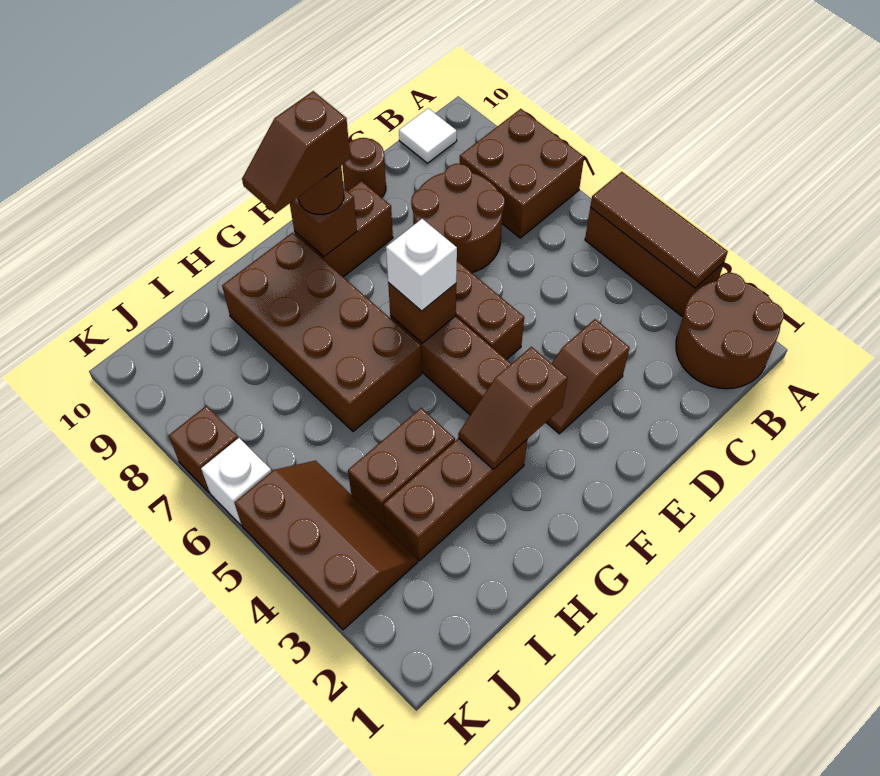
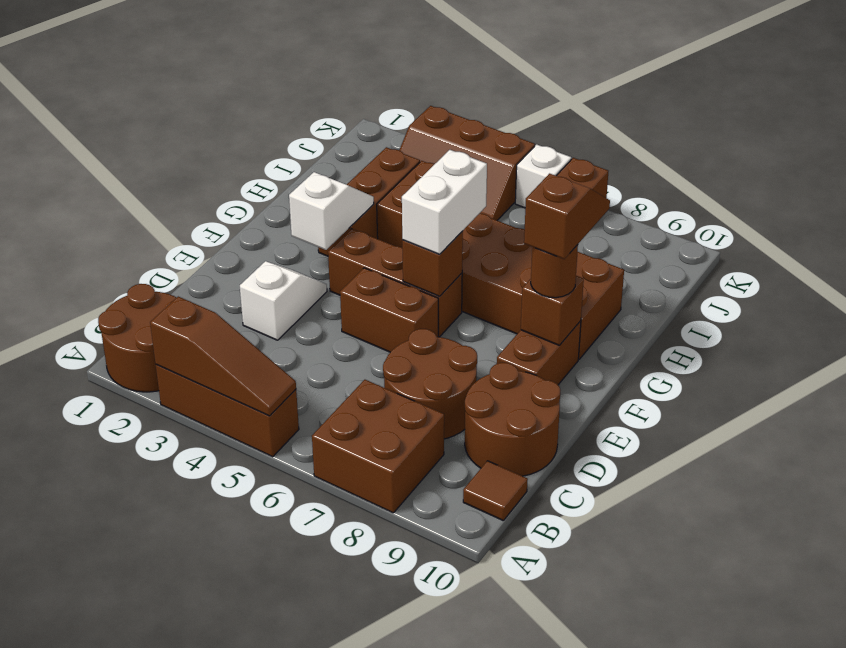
brown 1x3 tile [590,172,728,288] -> brown 1x3 slope [150,297,296,416]
white 1x1 tile [399,108,457,163] -> brown 1x1 tile [463,461,528,520]
brown 1x2 slope [546,319,630,434] -> white 1x2 slope [240,261,327,340]
brown 1x1 round brick [342,138,386,198] -> brown 2x2 round brick [465,363,560,476]
brown 1x2 slope [458,347,568,469] -> white 1x2 slope [289,172,374,250]
white 1x1 brick [386,219,457,311] -> white 1x2 brick [402,150,487,254]

